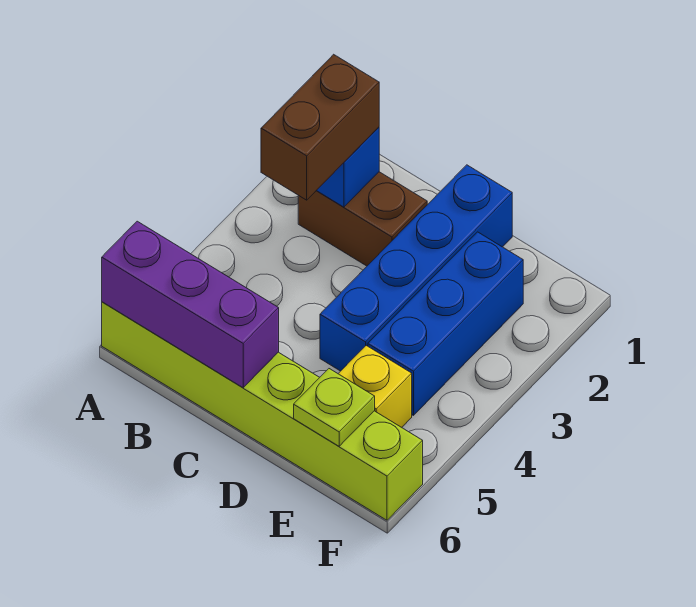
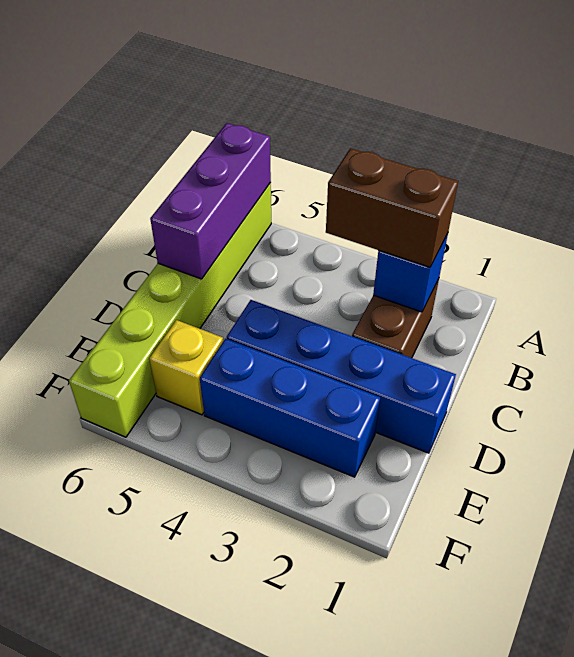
lime 1x1 plate [294,369,375,446] -> none

